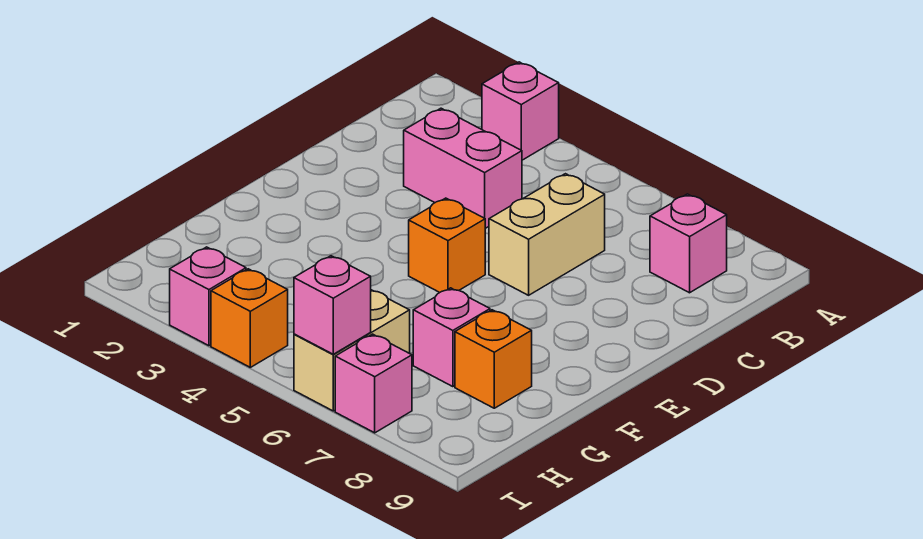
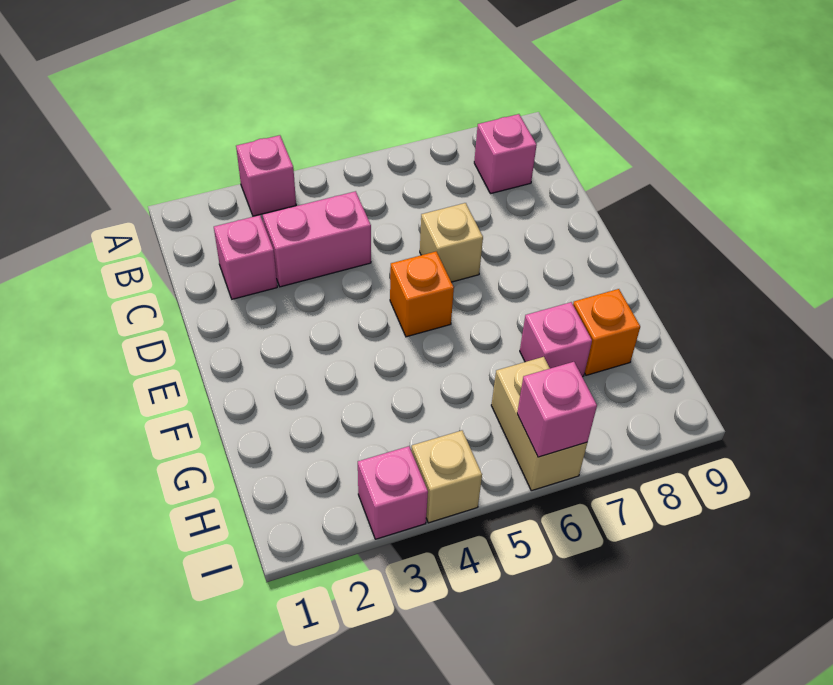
tan 1x2 brick [489,174,605,295] -> tan 1x1 brick [420,203,483,282]
orange 1x1 brick [211,269,288,367] -> tan 1x1 brick [412,431,482,523]
pink 1x1 brick [335,334,412,433] -> pink 1x1 brick moved to [214,215,277,299]

